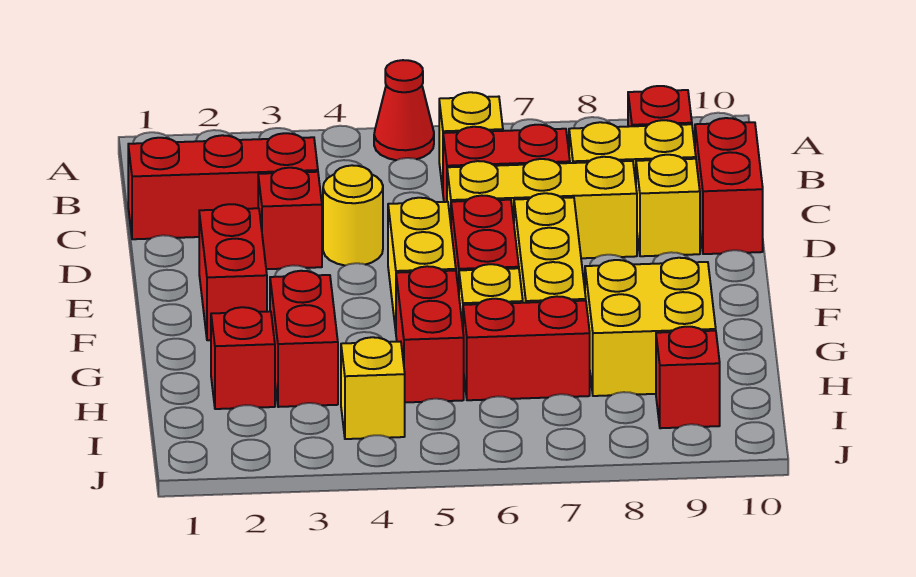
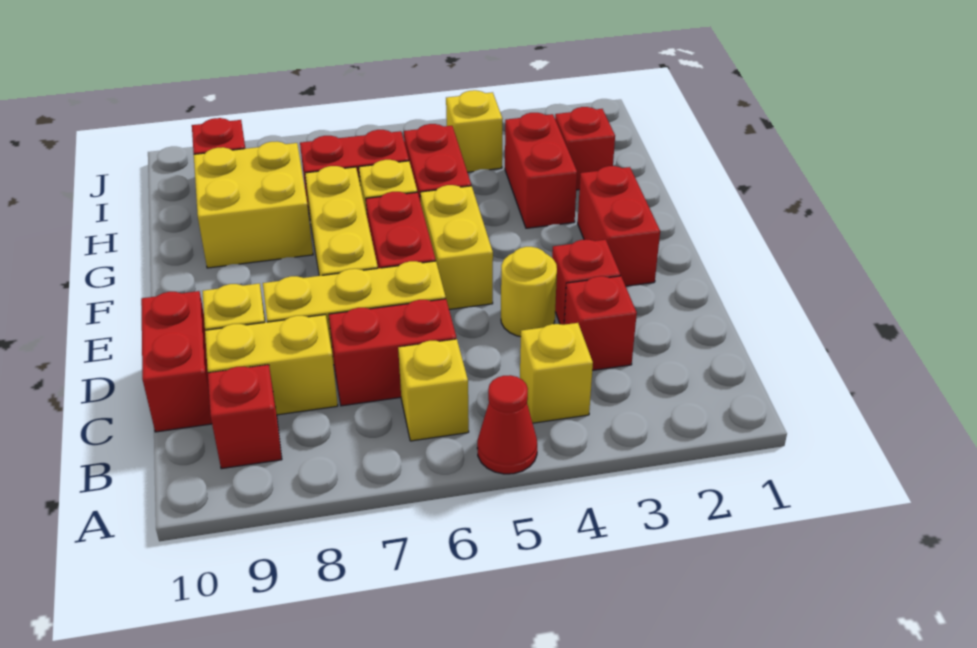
none -> yellow 1x1 brick [520,323,593,423]
red 1x3 brick [128,133,318,239] -> red 1x1 brick [564,276,637,370]

